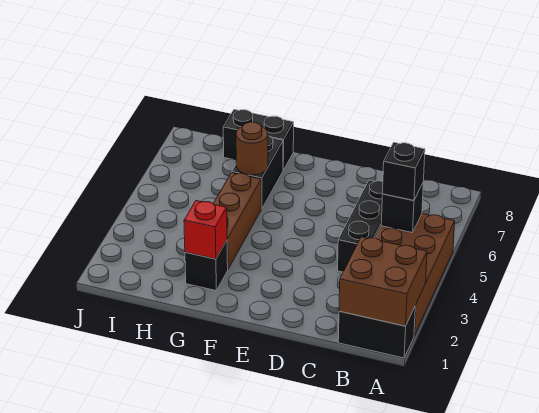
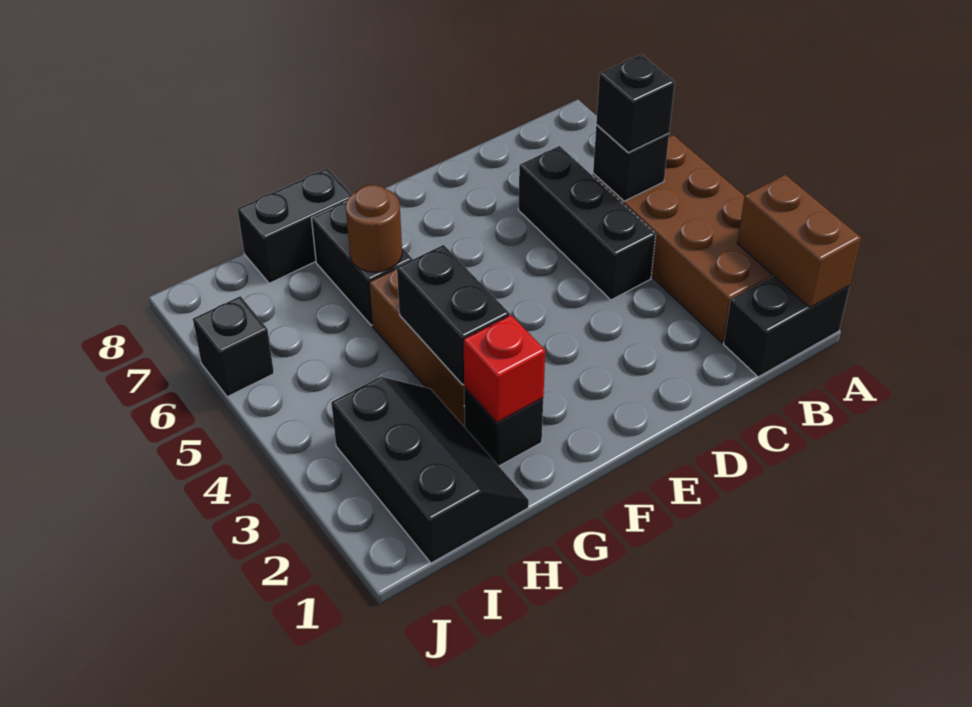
brown 2x2 brick [339,237,427,326] -> brown 1x2 brick [737,175,861,308]
none -> black 1x2 brick [397,245,510,385]
none -> black 2x3 slope [331,377,529,563]
none -> black 1x1 brick [193,296,274,397]

